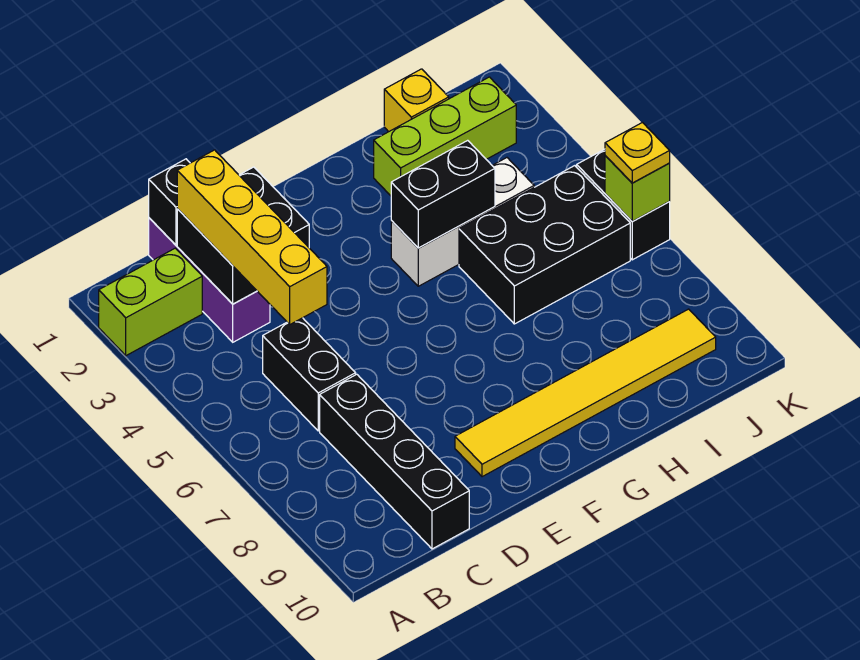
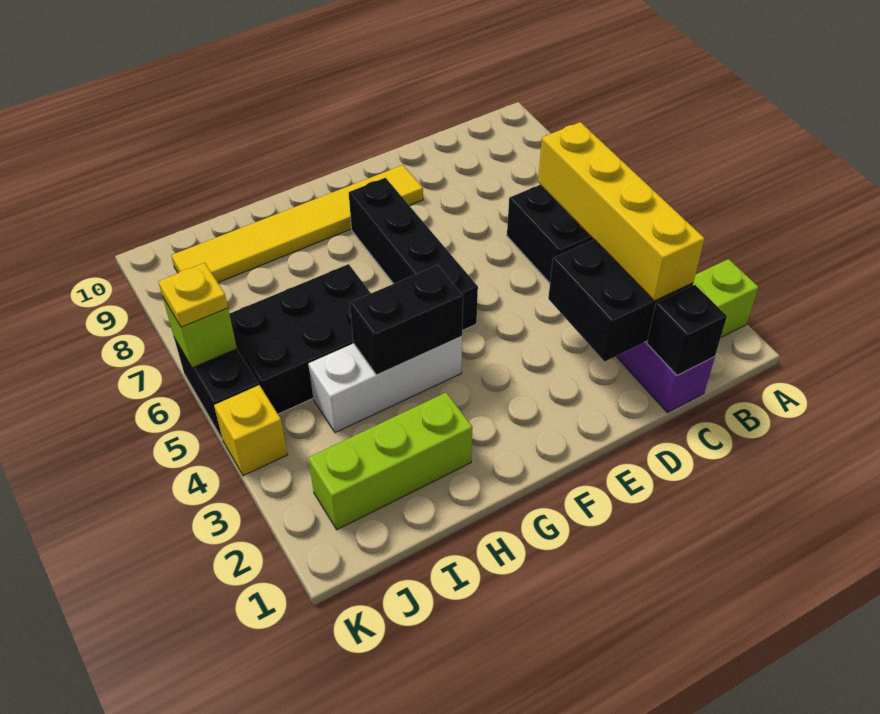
black 1x4 brick [320,374,469,549] -> black 1x4 brick moved to [349,178,478,331]
yellow 1x1 brick [384,69,449,132] -> yellow 1x1 brick moved to [214,385,287,476]

